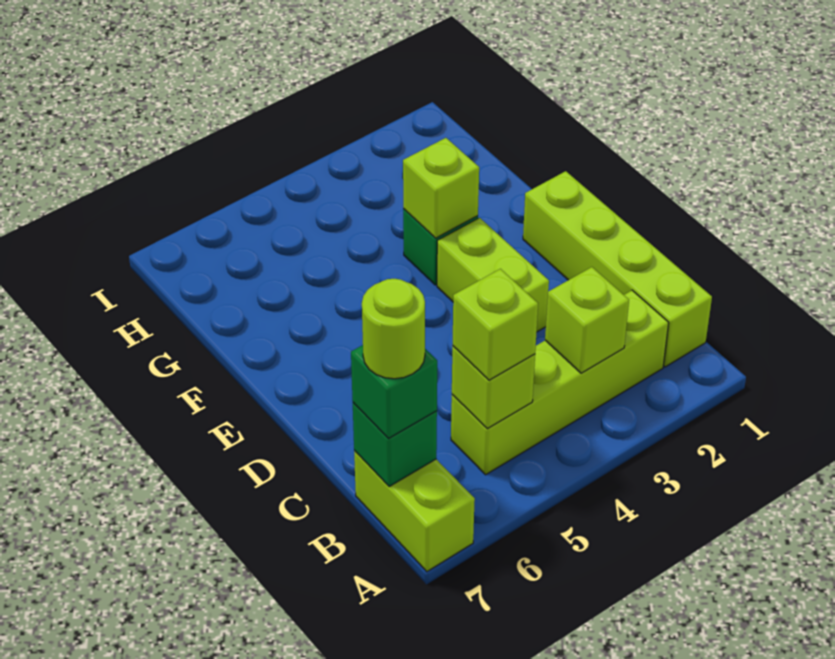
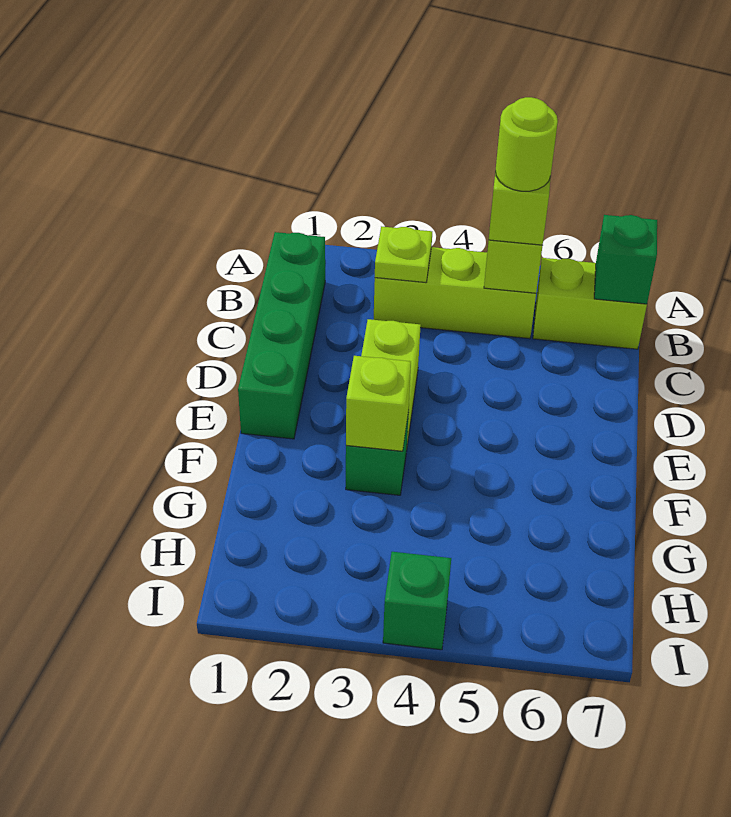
lime 1x2 brick [354,450,475,572] -> lime 1x2 brick turned to [533,258,647,349]
lime 1x4 brick [523,171,712,367] -> green 1x4 brick [238,232,325,439]
lime 1x4 brick [451,290,669,475] -> lime 1x3 brick [374,247,536,339]
lime 1x1 brick [545,267,629,373] -> lime 1x1 plate [375,226,432,283]
green 1x1 brick [351,345,437,439] -> green 1x1 brick moved to [383,552,451,650]
lime 1x1 round brick [362,279,425,379] -> lime 1x1 round brick moved to [496,97,558,191]

